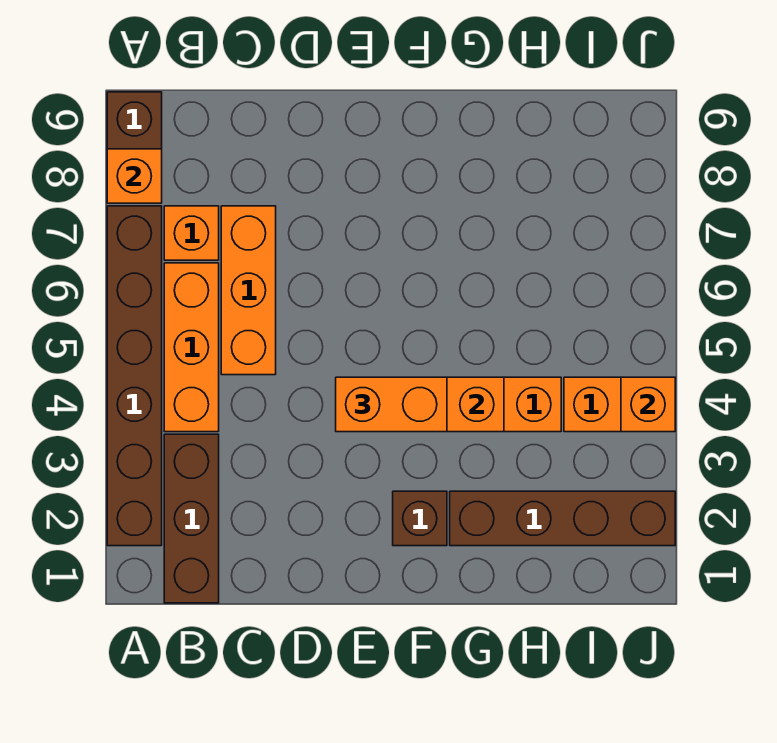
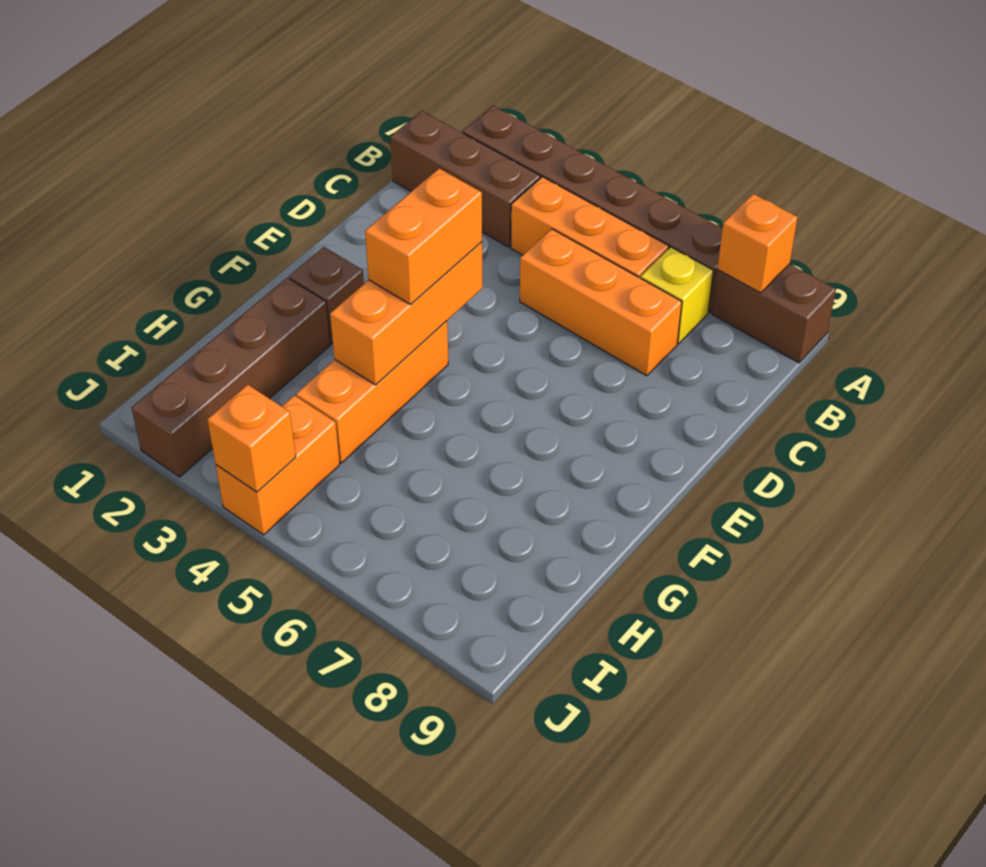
orange 1x1 brick [164,206,219,260] -> yellow 1x1 brick [640,247,713,344]

